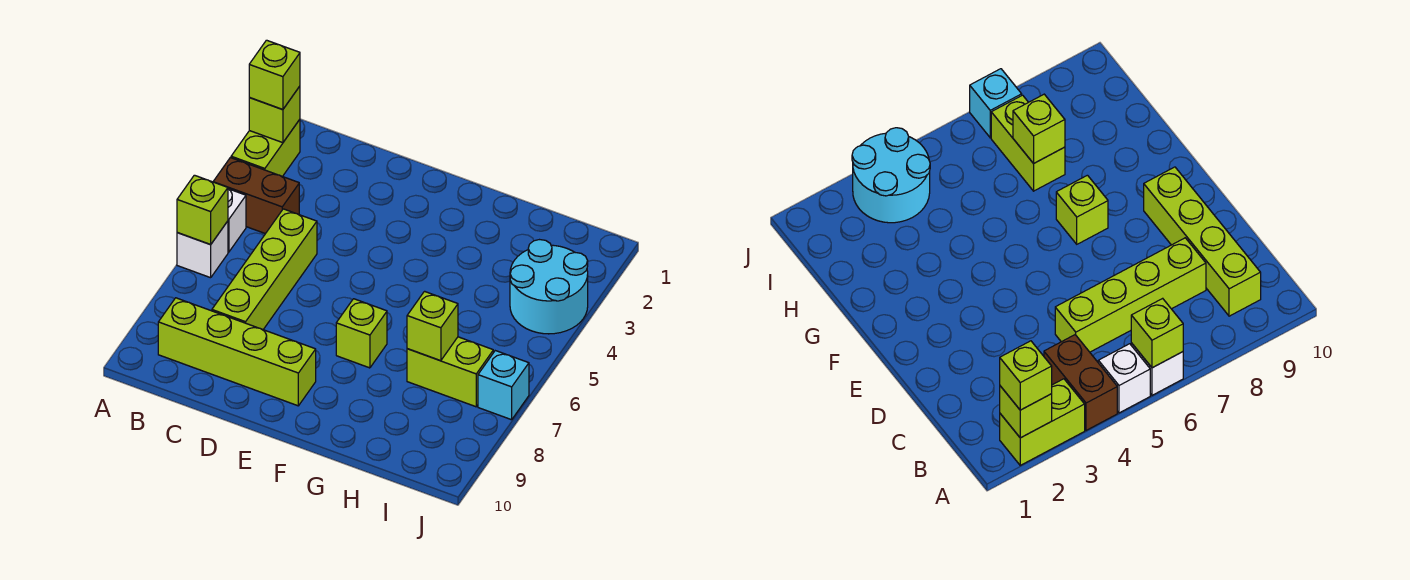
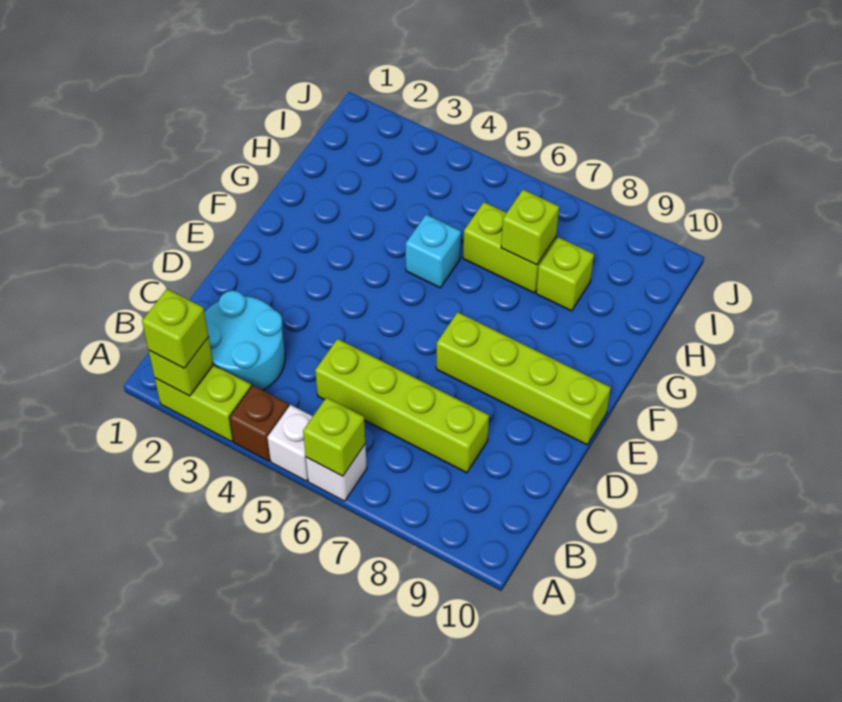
brown 1x2 brick [213,158,299,234] -> brown 1x1 brick [229,385,289,461]
lime 1x4 brick [158,298,316,406] -> lime 1x4 brick turned to [436,312,611,445]
lime 1x1 brick [336,299,387,368] -> lime 1x1 brick moved to [536,237,594,311]
lime 1x2 brick [407,337,493,407] -> lime 1x2 brick turned to [463,202,556,293]
cyan 2x2 round brick [510,240,588,334] -> cyan 2x2 round brick moved to [204,291,285,390]
cyan 1x1 brick [478,351,529,420] -> cyan 1x1 brick moved to [406,214,461,288]

